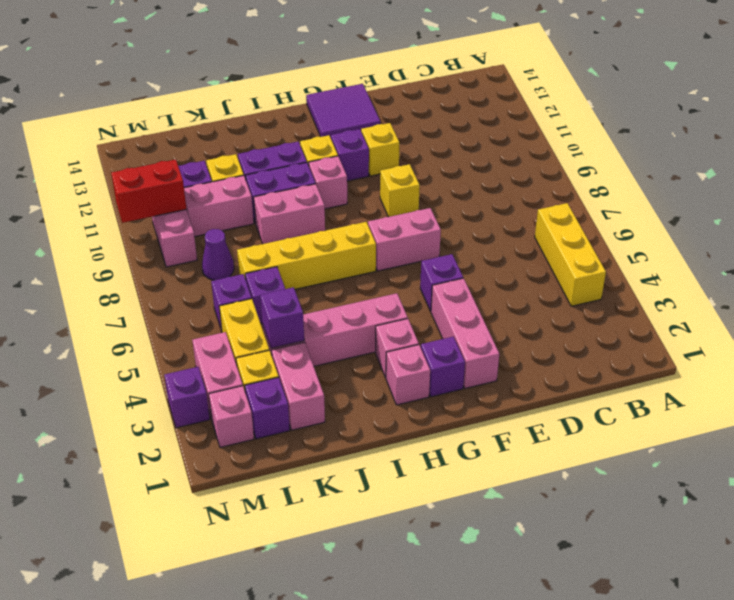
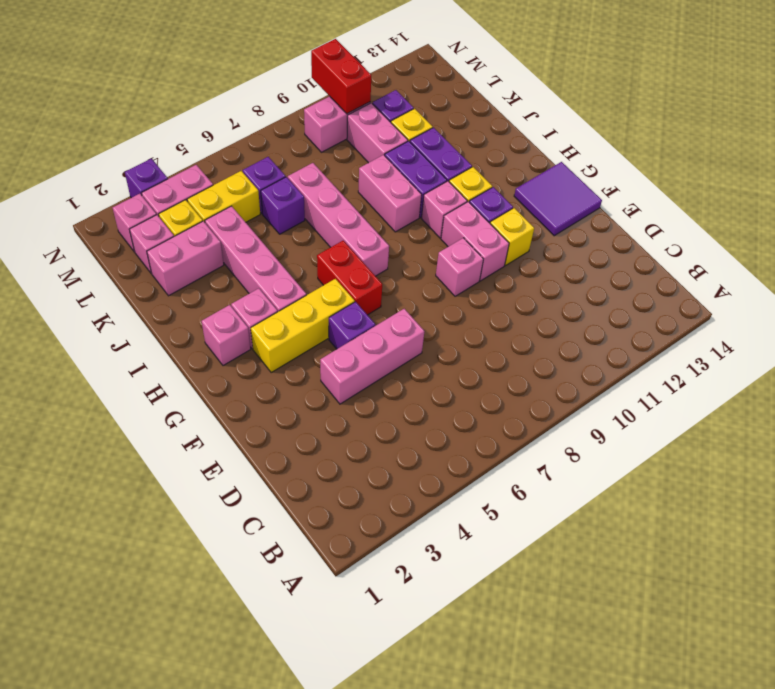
yellow 1x3 brick [535,203,606,306] -> yellow 1x3 brick moved to [251,279,355,372]
pink 1x3 brick [431,278,499,388] -> pink 1x3 brick moved to [320,309,425,404]
pink 1x2 brick [368,208,441,271] -> pink 1x2 brick moved to [441,202,509,281]
yellow 1x1 brick [380,164,420,217] -> pink 1x1 brick [436,238,483,296]
purple 1x1 brick [421,337,465,397] -> none
none -> red 1x2 brick [317,241,382,315]
yellow 1x4 brick [237,222,376,289] -> pink 1x4 brick [288,163,389,276]
purple 1x1 brick [260,287,304,348] -> none
purple 1x1 brick [245,377,290,439] -> pink 1x1 brick [130,215,174,274]
purple 1x1 cone [202,229,234,280] -> none

